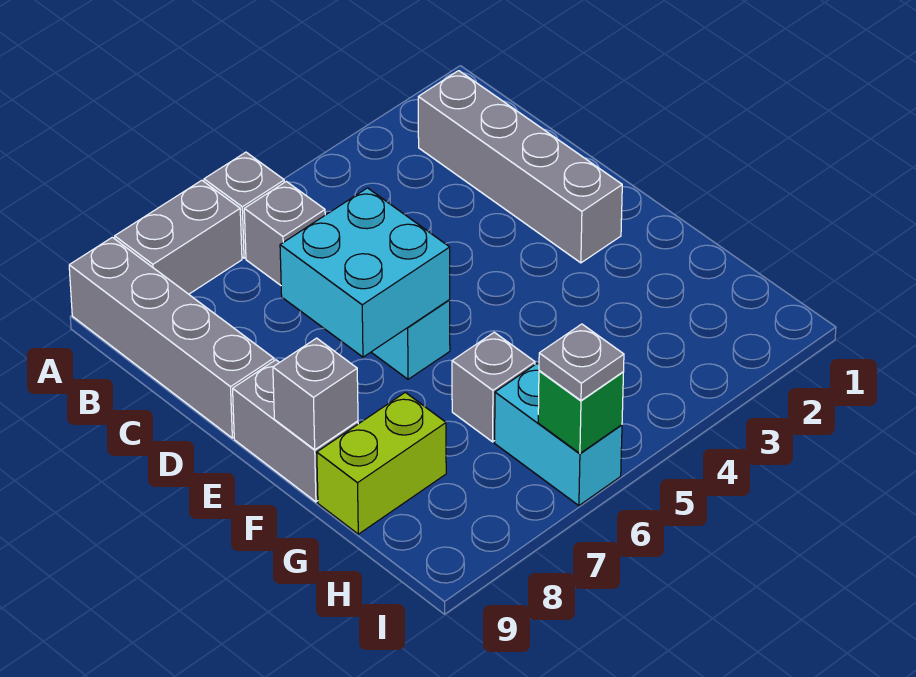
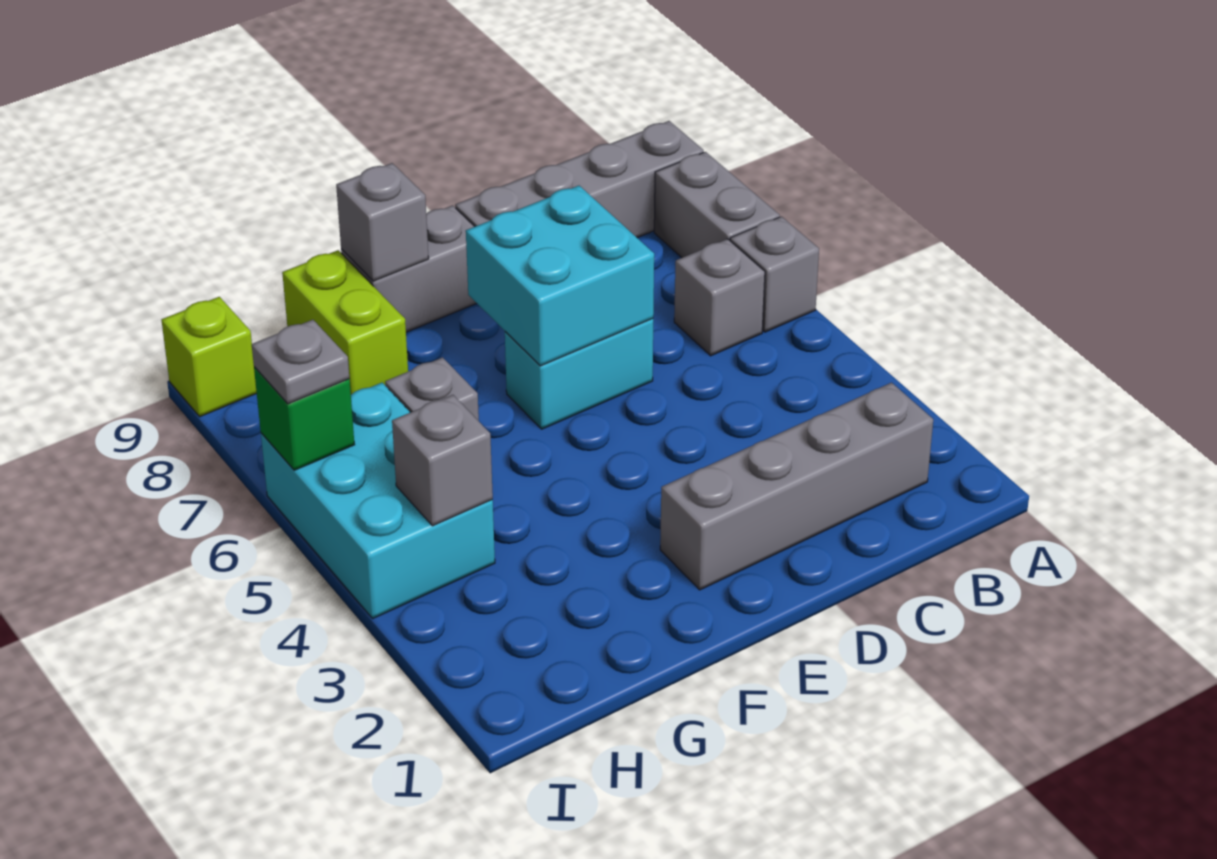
none -> grey 1x1 brick [392,395,493,526]
cyan 1x2 brick [495,364,622,506] -> cyan 2x3 brick [261,383,495,618]
none -> lime 1x1 brick [161,297,257,417]

